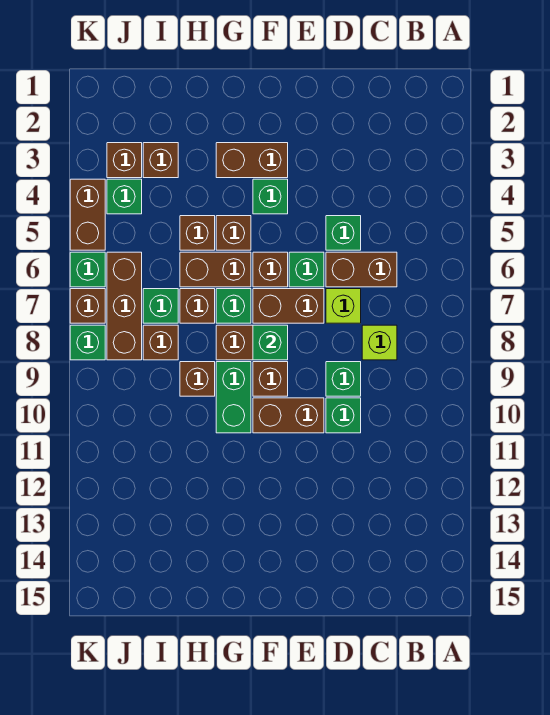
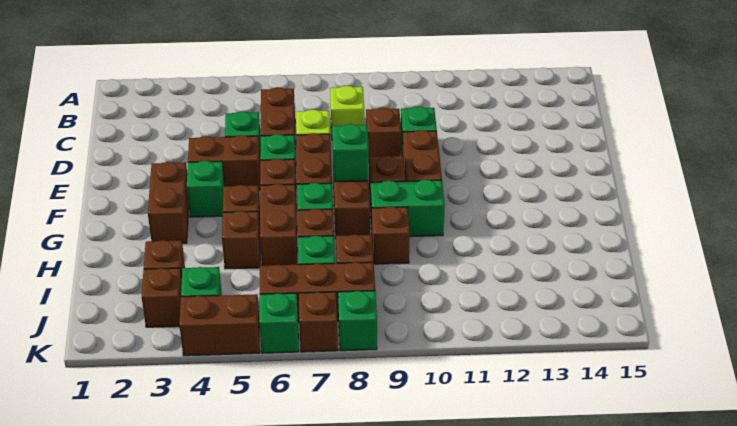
green 1x1 brick [326,362,361,396] -> brown 1x1 brick [366,108,401,157]
none -> brown 1x2 brick [188,135,260,190]

